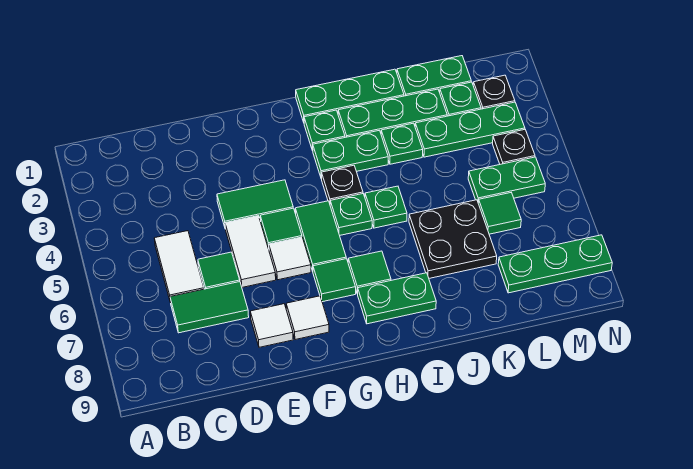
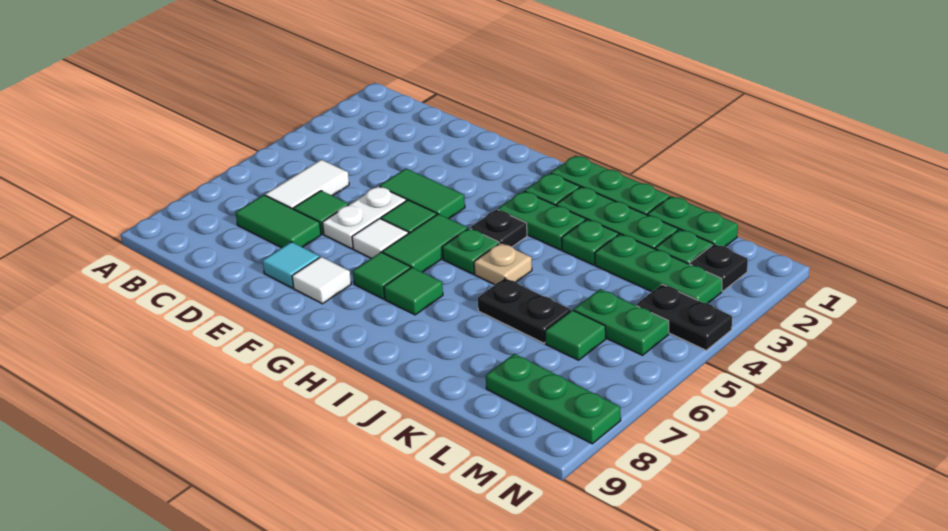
white 1x2 tile [225,216,276,287] -> white 1x2 plate [322,186,407,249]
white 1x1 tile [250,304,293,347] -> cyan 1x1 tile [263,242,320,288]
green 1x2 plate [358,273,436,324] -> none
green 1x1 plate [365,186,407,228] -> tan 1x1 plate [474,243,532,285]
black 2x2 plate [409,200,497,278] -> black 1x2 plate [478,278,571,343]
black 1x1 plate [493,130,535,164] -> black 1x2 plate [636,284,732,350]

